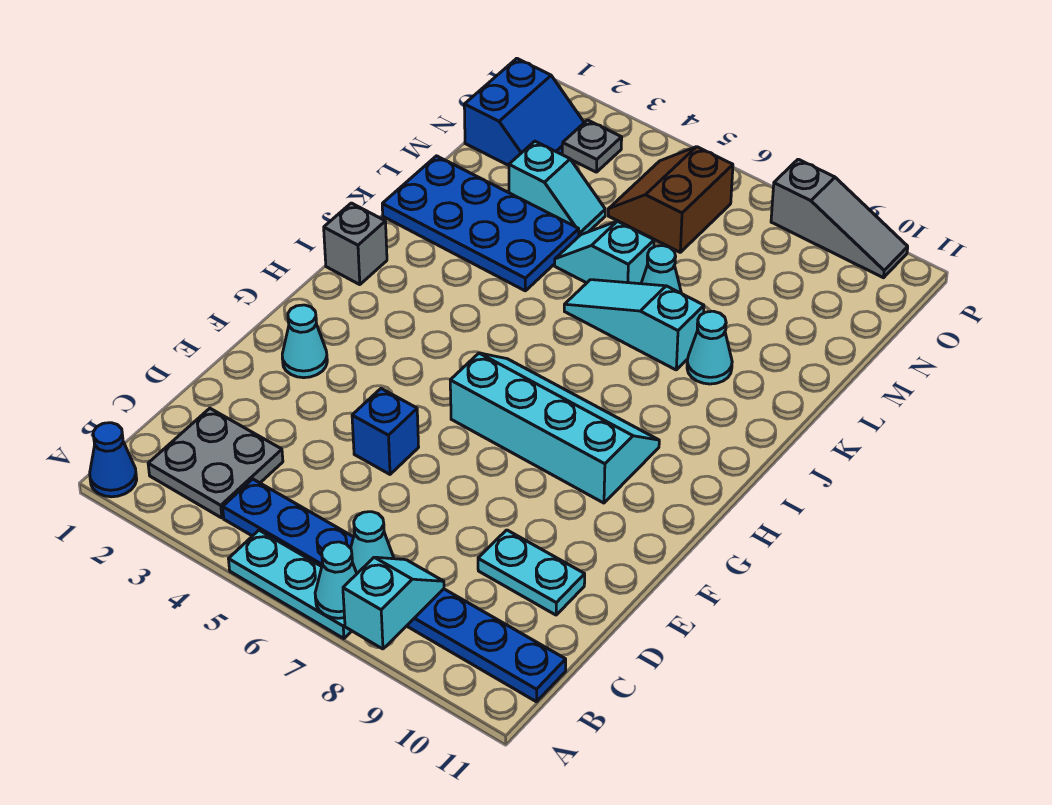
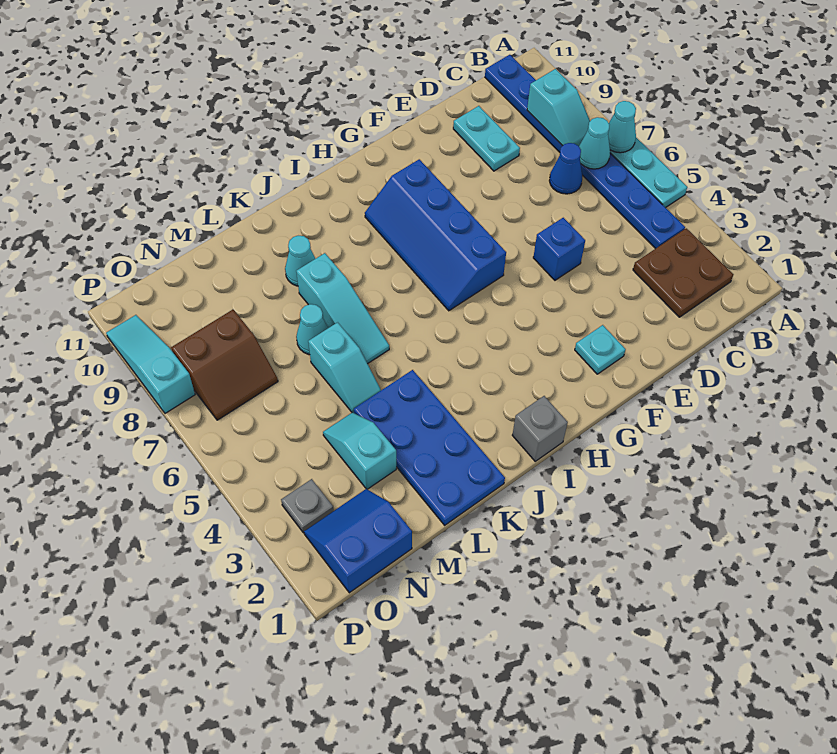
blue 1x1 cone [90,423,137,497] -> blue 1x1 cone moved to [549,143,583,194]
cyan 1x2 slope [343,557,444,649] -> cyan 1x2 slope turned to [527,69,590,146]
grey 2x2 plate [148,408,283,518] -> brown 2x2 plate [633,228,734,317]
cyan 1x1 cone [282,305,327,378] -> cyan 1x1 plate [575,325,626,374]
cyan 2x4 slope [450,353,659,503] -> blue 2x4 slope [365,159,506,311]
brown 2x2 slope [608,147,733,252] -> brown 2x2 slope moved to [171,310,278,420]
grey 1x3 slope [771,159,908,278] -> cyan 1x3 slope [106,315,195,413]

